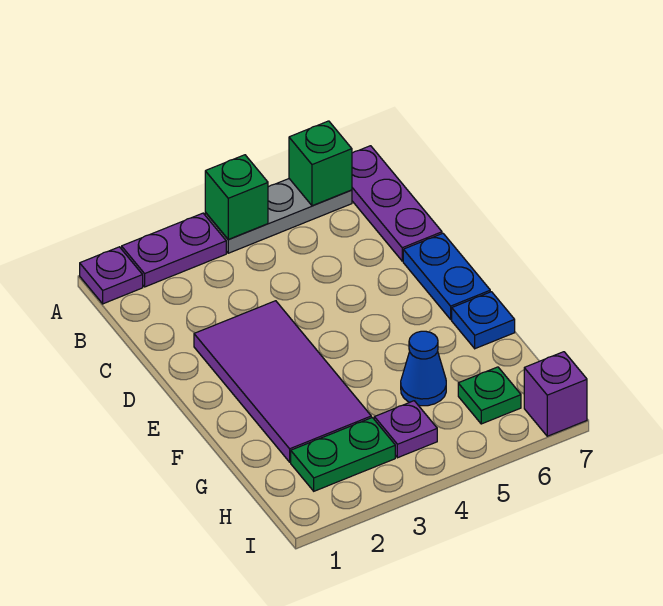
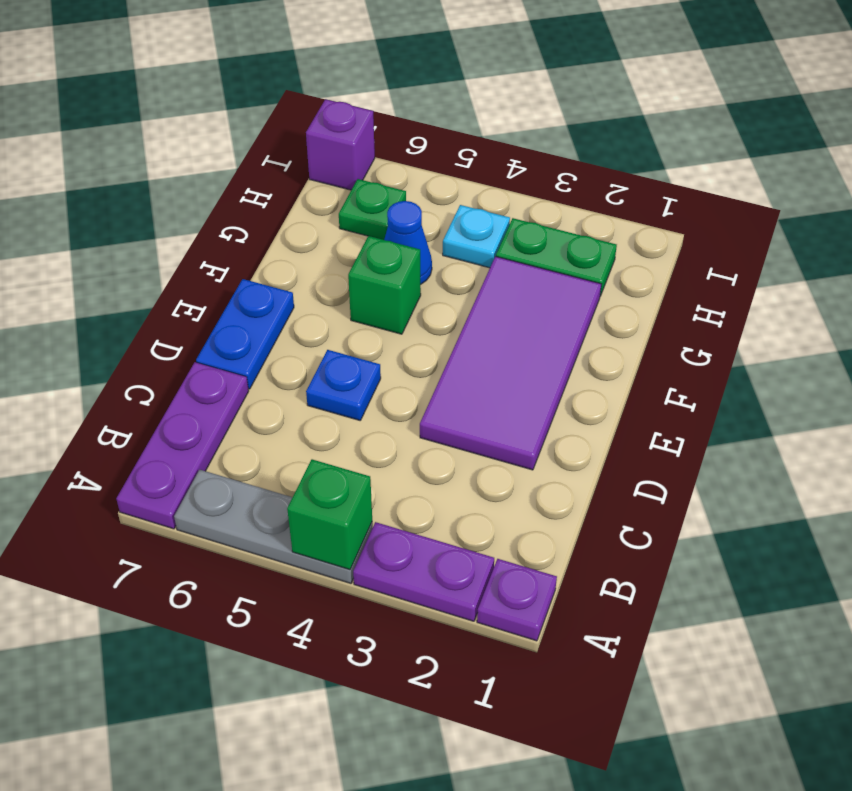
green 1x1 brick [289,121,352,206] -> green 1x1 brick moved to [348,236,421,334]
blue 1x1 plate [452,292,515,349] -> blue 1x1 plate moved to [306,350,381,420]
purple 1x1 plate [374,401,437,458] -> cyan 1x1 plate [443,205,510,268]

